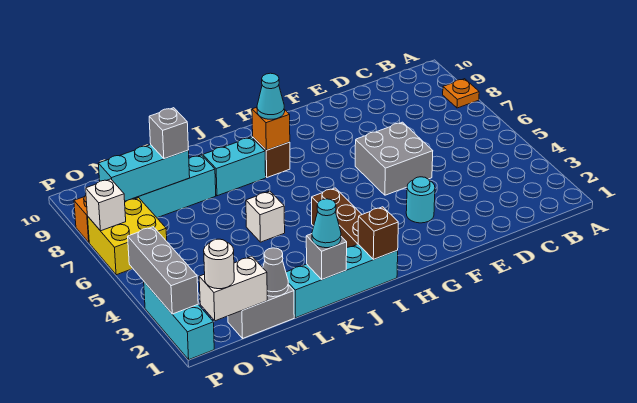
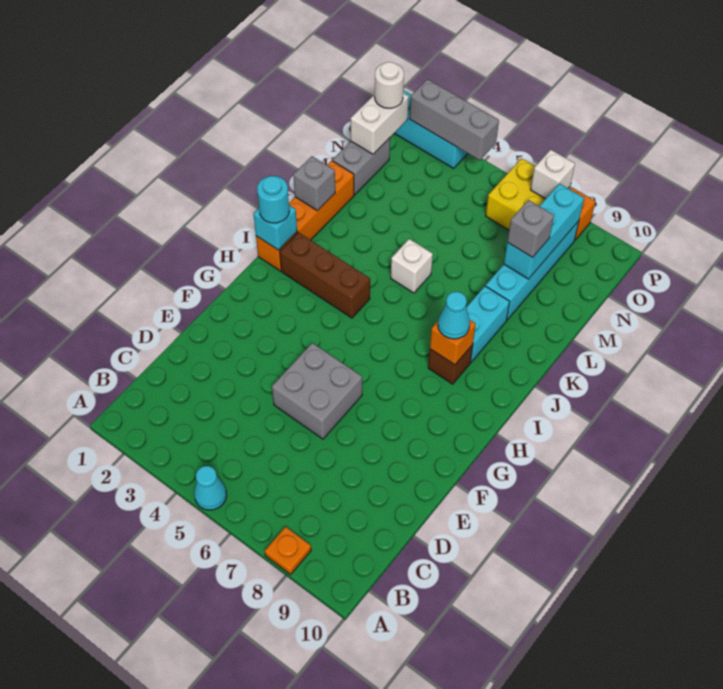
cyan 1x1 round brick [406,177,435,223] -> cyan 1x1 round brick moved to [257,176,289,223]
cyan 1x4 brick [286,244,398,318] -> orange 1x4 brick [256,161,354,271]
brown 1x1 brick [358,207,398,260] -> cyan 1x1 brick [254,205,297,250]
cyan 1x1 cone [312,199,341,248] -> cyan 1x1 cone moved to [194,466,227,510]
grey 1x1 cone [263,248,288,297] -> none

